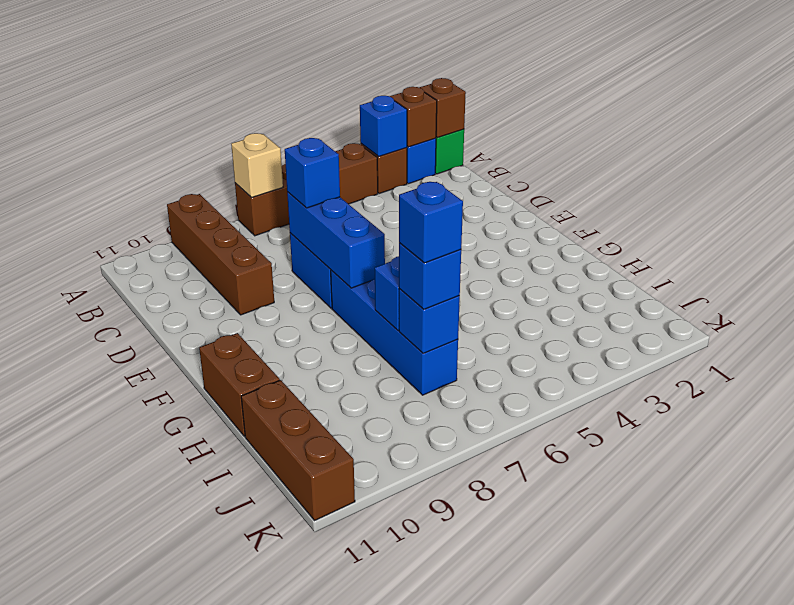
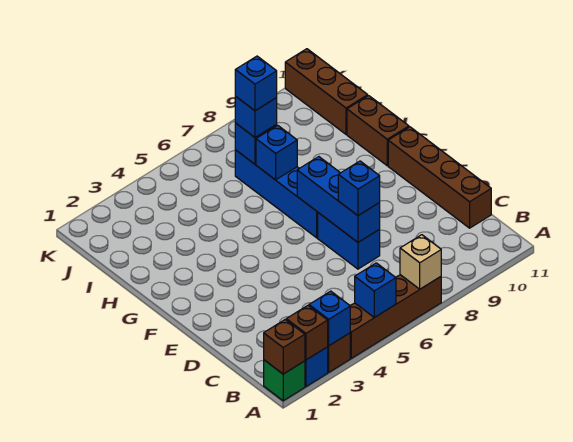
none -> blue 1x1 brick [355,263,396,317]
brown 1x4 brick [167,194,274,315] -> brown 1x4 brick moved to [388,127,491,228]

